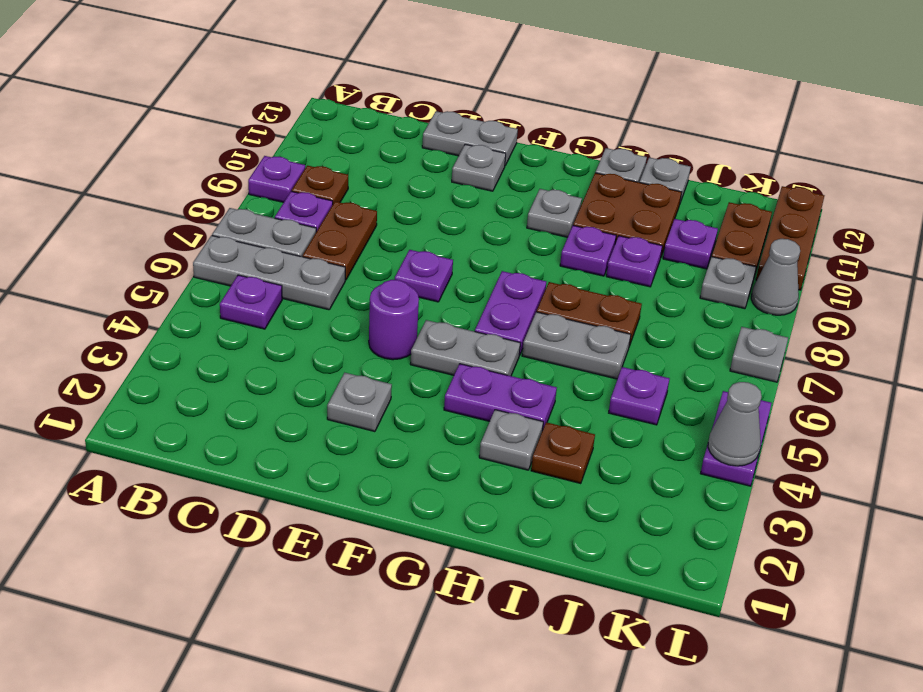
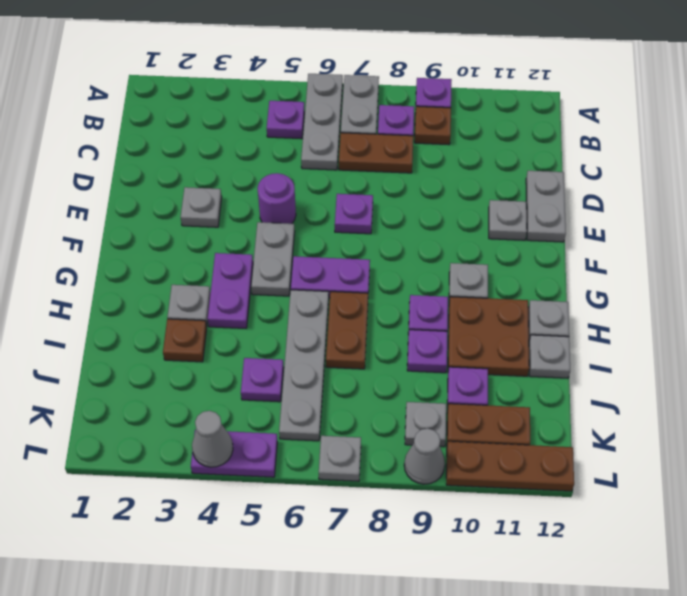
grey 1x2 plate [522,312,631,379] -> grey 1x4 plate [279,290,329,441]

